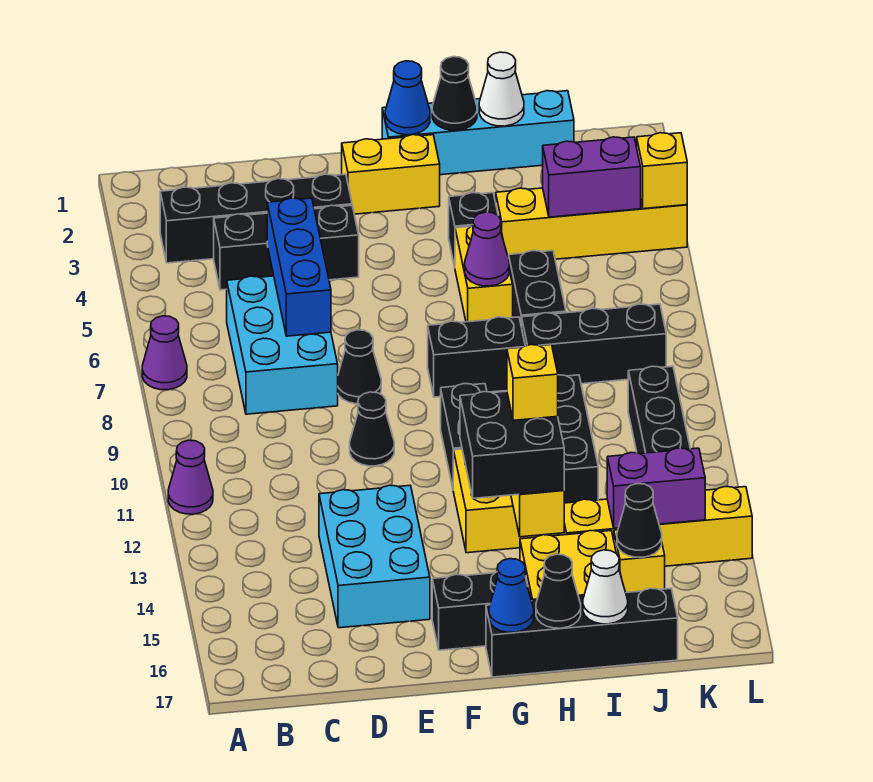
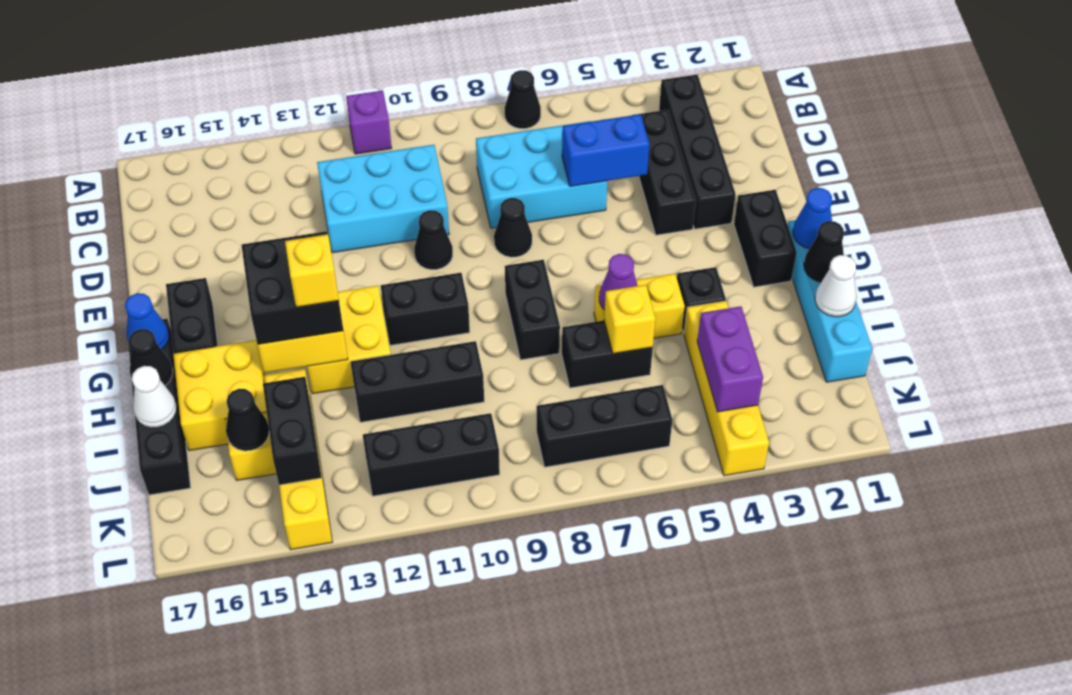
purple 1x1 cone [142,316,187,390] -> black 1x1 cone [505,70,541,129]
purple 1x1 cone [168,440,213,514] -> purple 1x1 brick [346,91,392,154]
blue 1x3 brick [267,198,331,336] -> blue 1x2 brick [562,114,649,186]
cyan 2x3 brick [319,485,430,628] -> cyan 2x3 brick moved to [317,145,449,253]
yellow 1x2 brick [342,135,440,214] -> black 1x2 brick [734,190,796,287]
black 1x3 brick [522,304,666,384] -> black 1x3 brick turned to [537,385,672,467]
purple 1x2 brick [607,448,705,528] -> black 1x2 brick [263,377,322,485]
yellow 1x1 brick [637,133,687,209] -> yellow 1x1 brick moved to [604,285,655,354]

